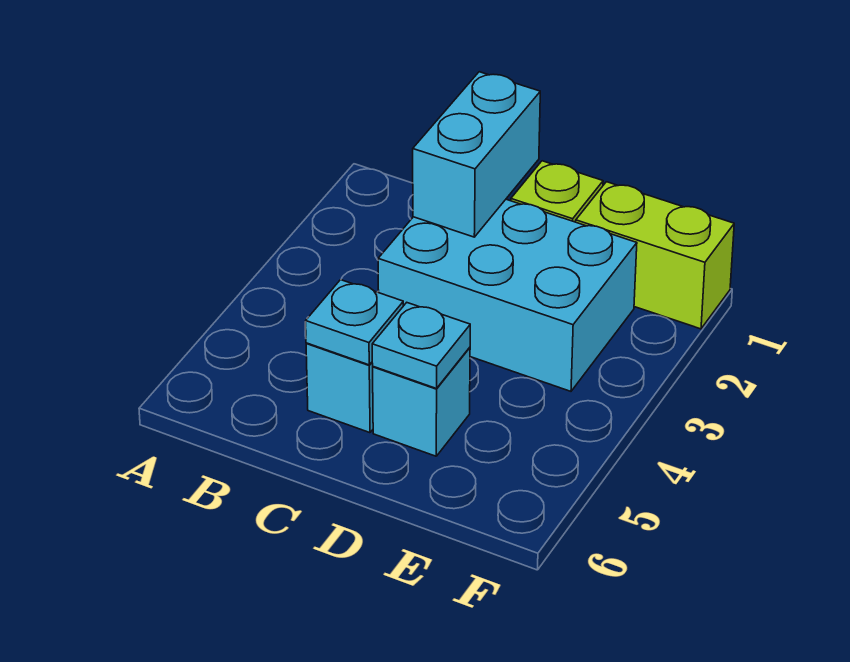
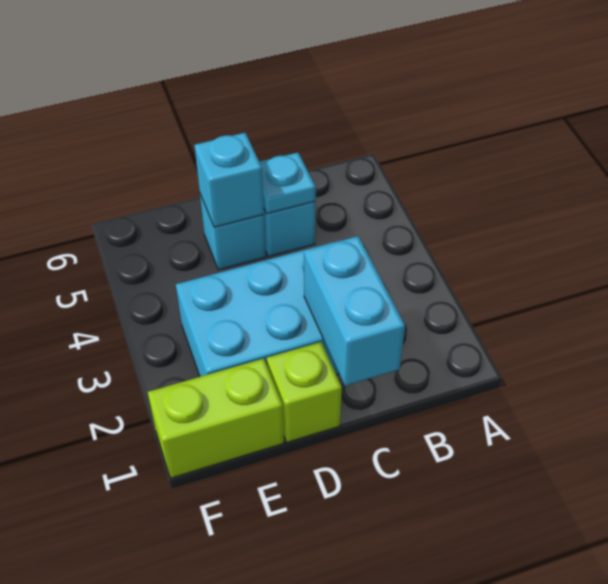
cyan 1x1 plate [372,303,470,389] -> cyan 1x1 brick [194,133,264,227]

